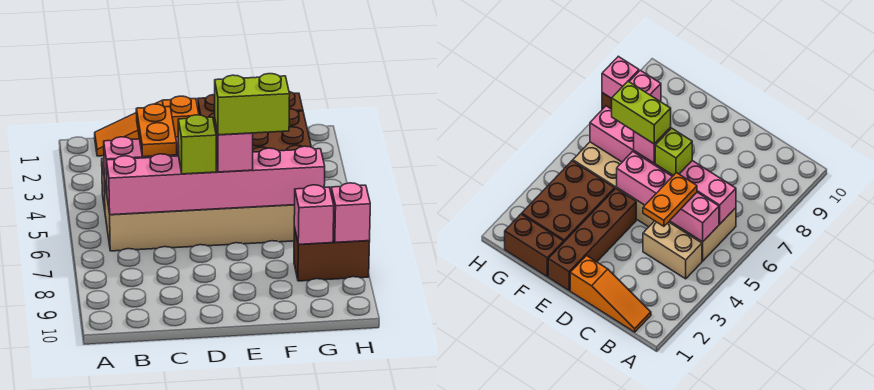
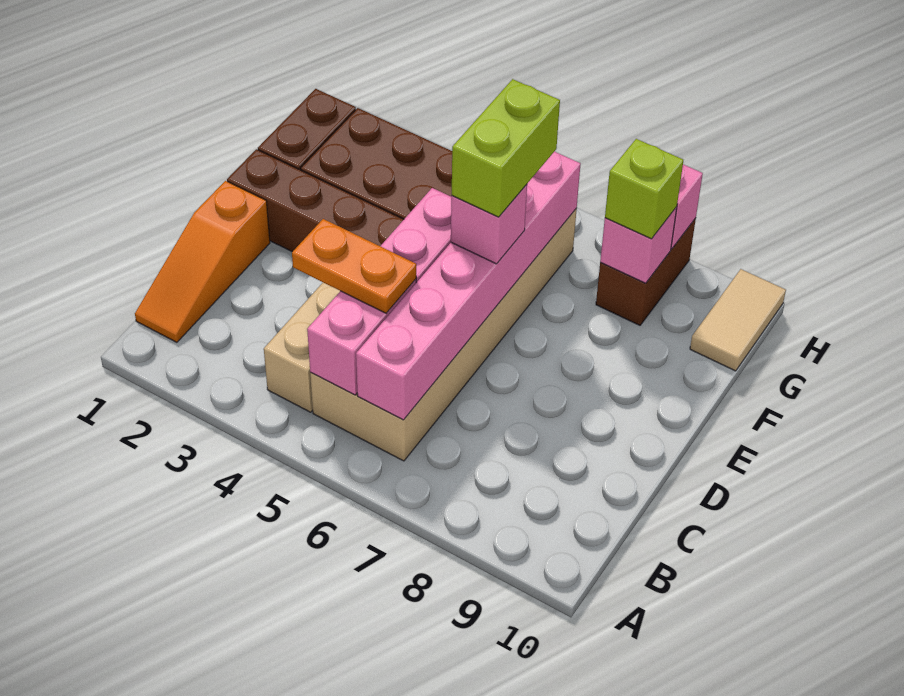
lime 1x1 brick [178,115,216,174] -> lime 1x1 brick moved to [605,139,683,239]
none -> tan 1x2 tile [690,269,786,371]

